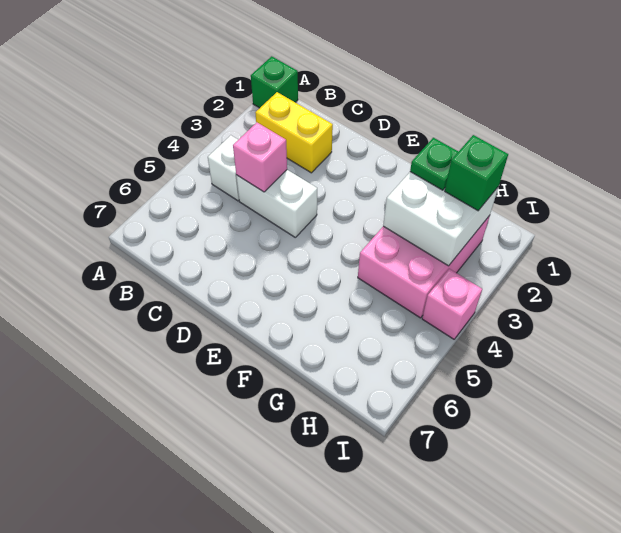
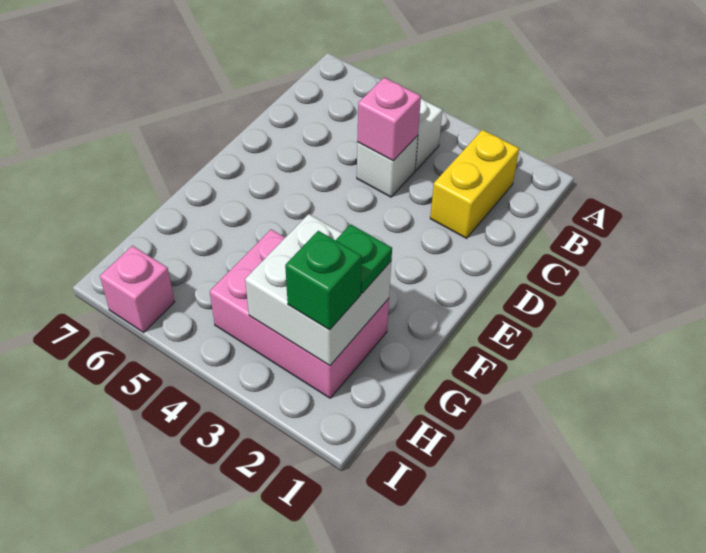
green 1x1 brick [251,56,298,108] -> none
white 1x2 brick [236,170,317,237] -> white 1x1 brick [357,136,418,197]
pink 1x1 brick [422,269,482,339] -> pink 1x1 brick moved to [100,246,174,332]

